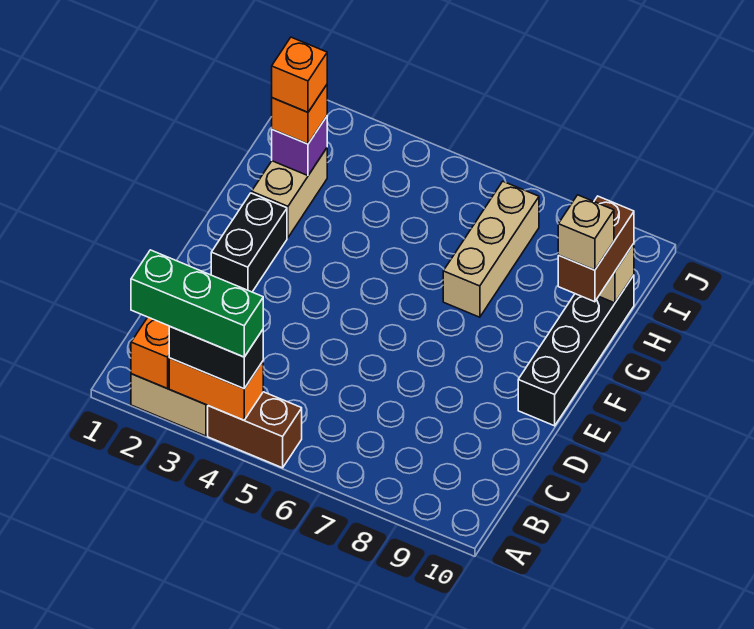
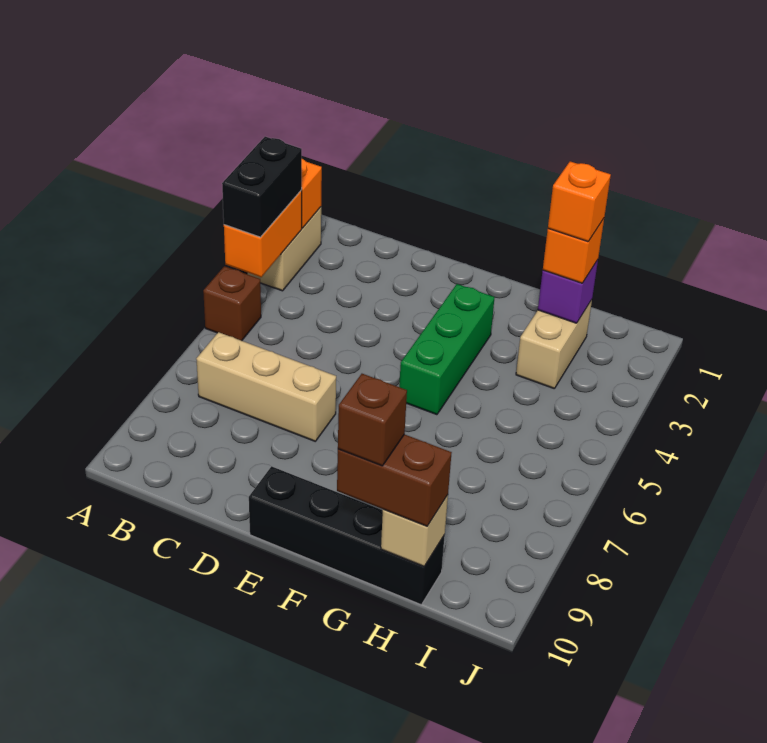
green 1x3 brick [131,250,263,357] -> green 1x3 brick moved to [399,284,495,415]
brown 1x2 brick [208,392,302,468] -> brown 1x1 brick [203,266,261,341]
black 1x2 brick [211,193,287,292] -> none
tan 1x2 brick [252,148,327,238] -> tan 1x2 brick turned to [516,300,592,389]
tan 1x3 brick [443,181,539,317] -> tan 1x3 brick moved to [196,332,336,441]
tan 1x1 brick [558,195,614,270] -> brown 1x1 brick [338,374,407,466]

